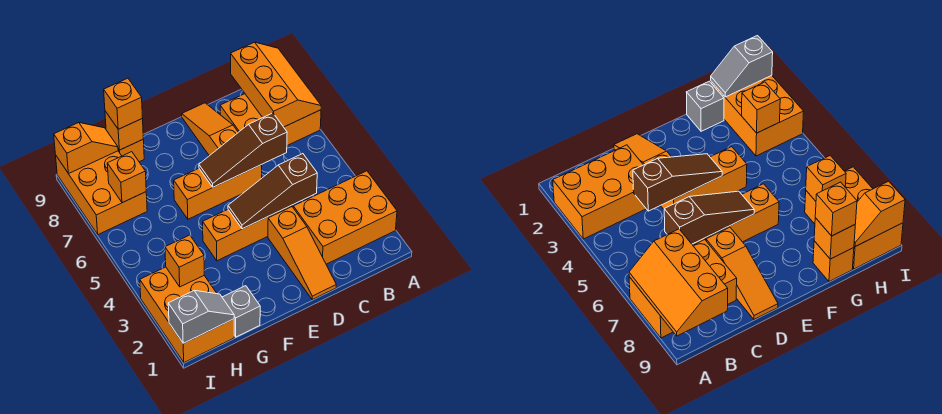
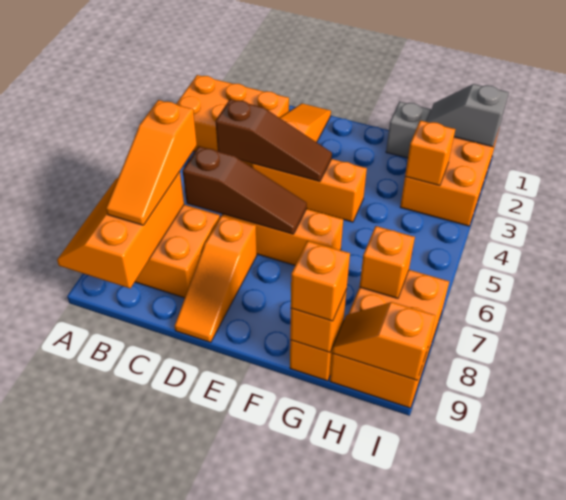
none -> orange 1x3 slope [106,100,197,225]

